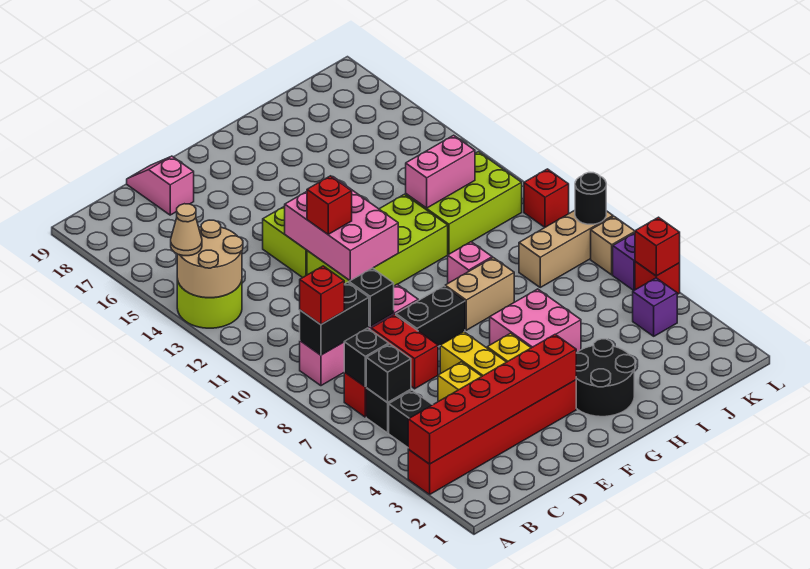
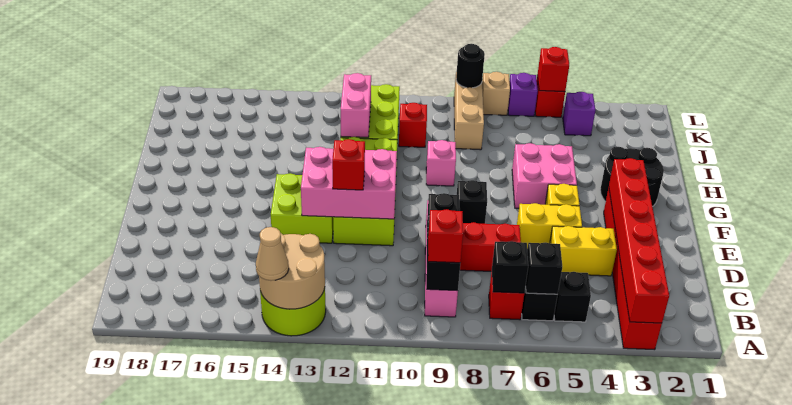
pink 1x2 slope [127,156,194,215] -> none
black 1x2 brick [396,286,465,347] -> black 1x1 brick [457,180,487,224]
tan 1x2 brick [445,258,514,330] -> none
red 1x1 brick [524,169,569,227] -> red 1x1 brick moved to [399,103,427,147]

